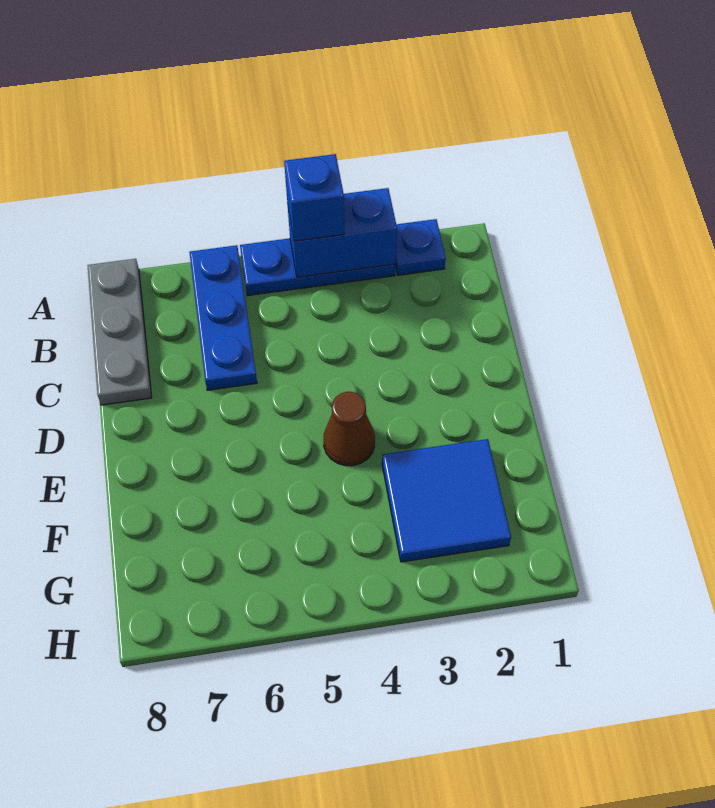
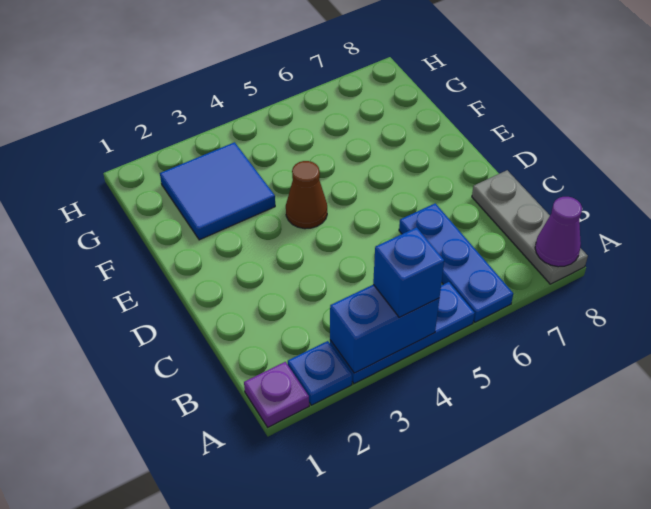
none -> purple 1x1 plate [244,362,309,427]
none -> purple 1x1 cone [535,197,582,267]

